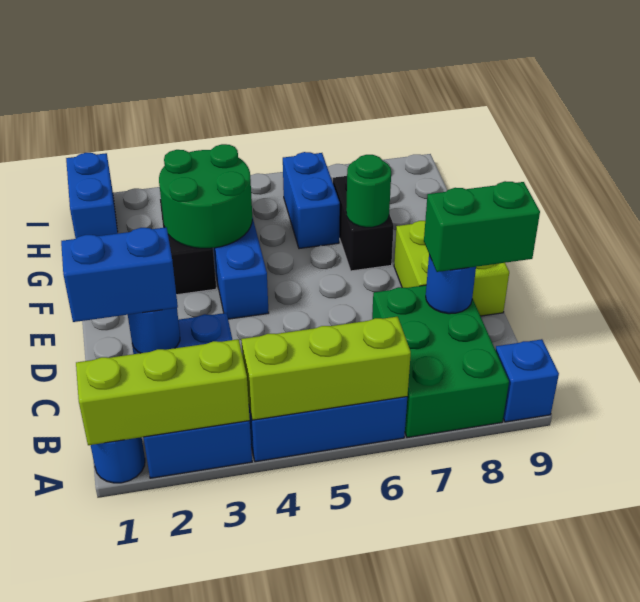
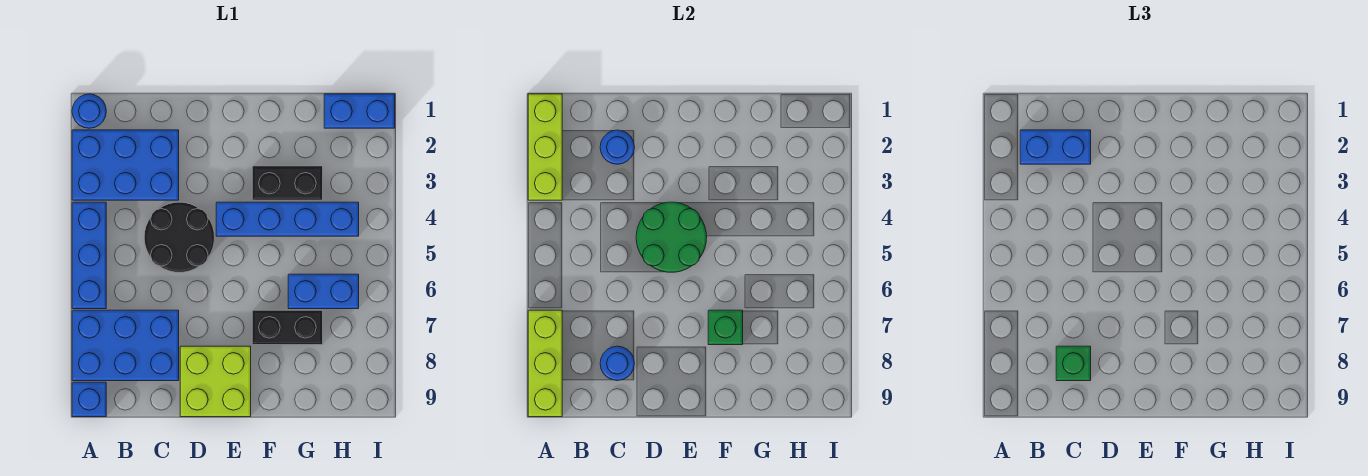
lime 1x3 brick [241,317,411,420] -> lime 1x3 brick moved to [528,310,562,417]
green 2x3 brick [372,285,509,438] -> blue 2x3 brick [72,310,179,381]
blue 1x2 brick [61,227,178,322] -> blue 1x2 brick turned to [1020,130,1091,164]
none -> black 2x2 round brick [144,202,215,272]
green 1x2 brick [424,181,540,272] -> green 1x1 brick [1056,346,1091,381]
green 2x2 round brick [159,144,252,248] -> green 2x2 round brick moved to [636,202,707,272]
green 1x1 round brick [346,155,391,227] -> green 1x1 brick [708,310,743,345]

